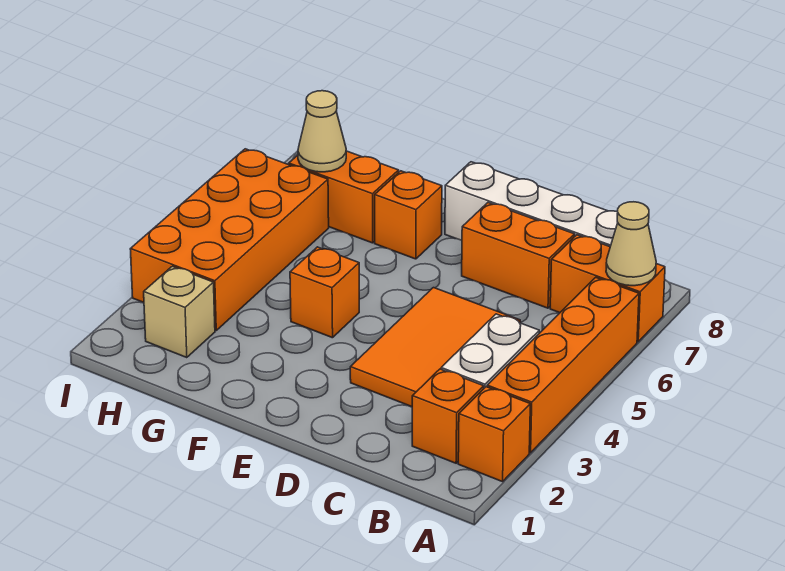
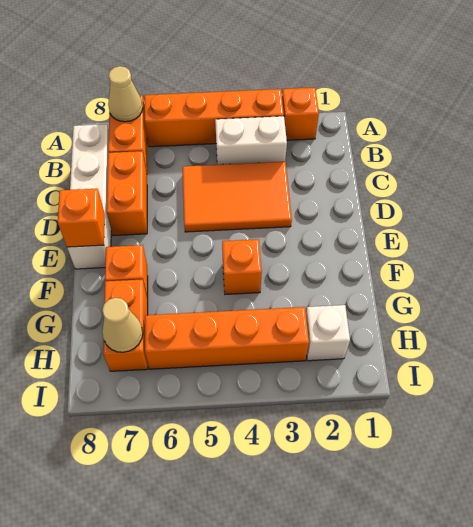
orange 1x1 brick [412,369,484,463] -> orange 1x1 brick moved to [58,189,105,247]
tan 1x1 brick [144,266,215,358] -> white 1x1 brick [306,305,350,361]
orange 2x4 brick [130,149,329,330] -> orange 1x4 brick [145,307,309,369]

